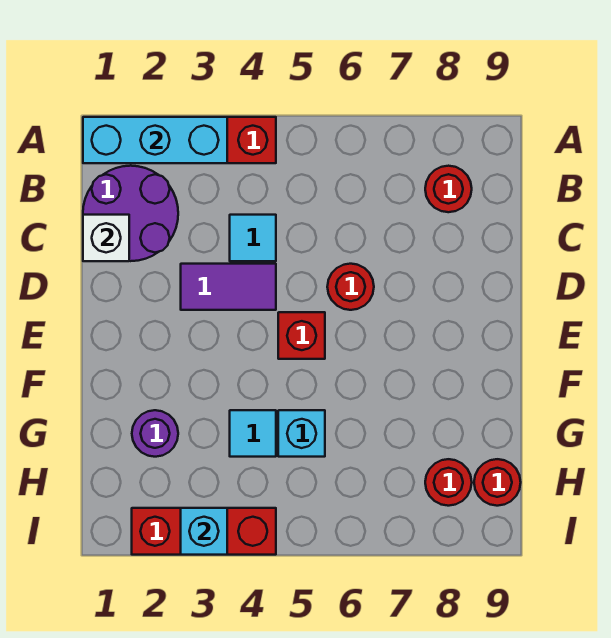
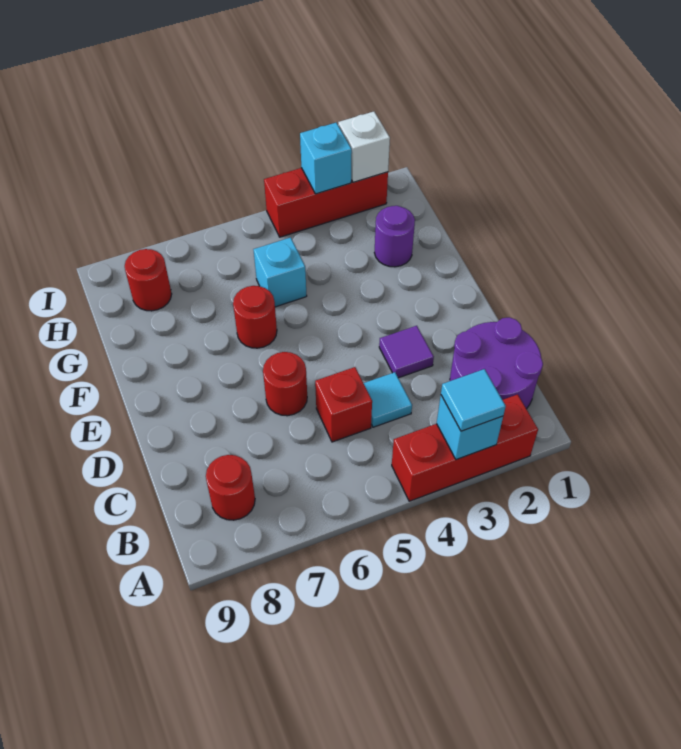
cyan 1x3 brick [83,117,227,163] -> cyan 1x1 brick [437,396,503,460]
white 1x1 brick [83,215,129,261] -> white 1x1 brick moved to [338,112,390,182]
purple 1x2 tile [181,264,276,310] -> purple 1x1 tile [379,326,434,378]
red 1x1 brick [278,312,325,359] -> red 1x1 brick moved to [315,367,372,442]
cyan 1x1 tile [230,410,276,457] -> cyan 1x1 tile moved to [441,369,506,431]
red 1x1 round brick [474,459,521,506] -> red 1x1 round brick moved to [233,286,277,348]

